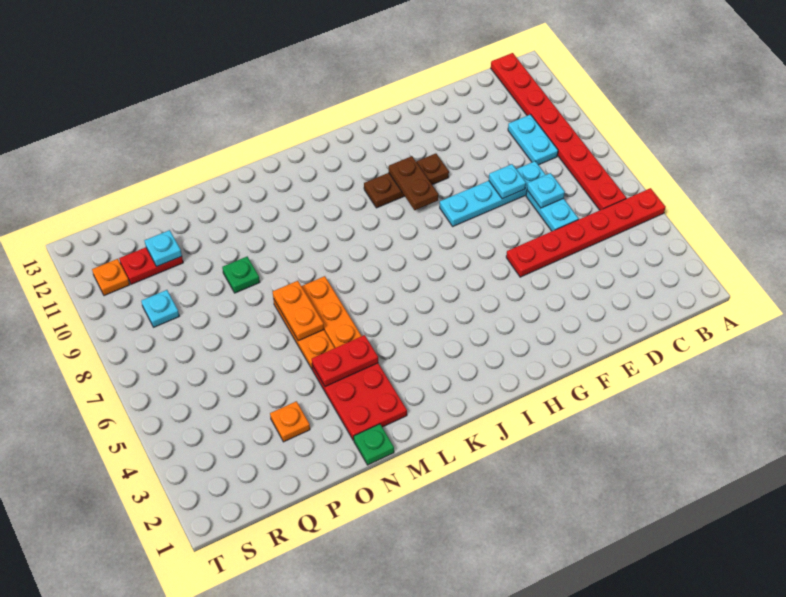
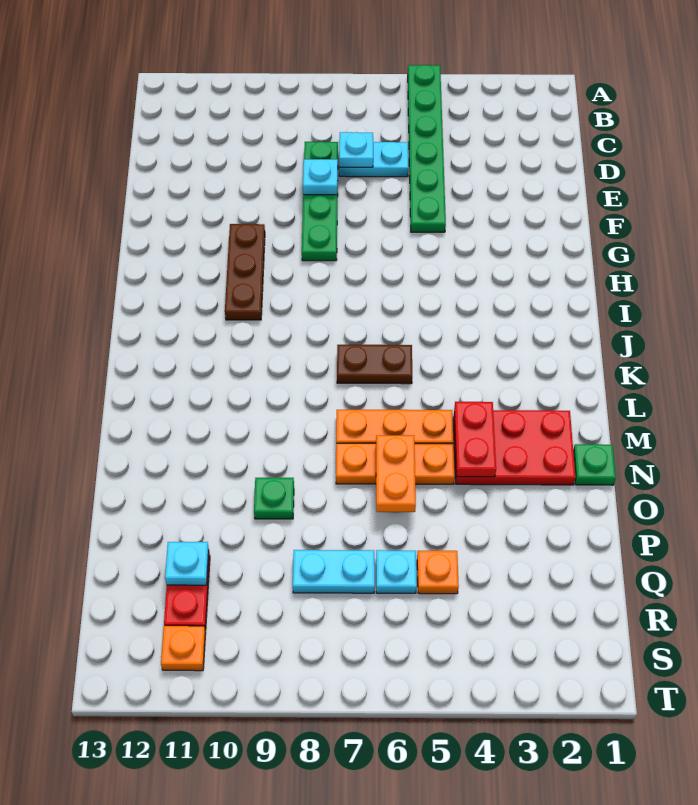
red 1x6 plate [506,188,666,277] -> green 1x6 plate [408,65,446,232]
red 1x8 plate [491,53,626,210] -> none
cyan 1x2 plate [508,115,558,165] -> cyan 1x2 plate moved to [293,550,375,593]
cyan 1x4 plate [440,161,546,226] -> green 1x4 plate [302,142,338,261]
brown 1x2 plate [389,156,438,210] -> brown 1x2 plate moved to [337,345,412,384]
orange 1x2 plate [273,281,324,341] -> orange 1x2 plate turned to [376,435,416,512]
orange 1x1 plate [270,401,310,442] -> orange 1x1 plate moved to [417,551,459,594]
cyan 1x1 plate [141,290,179,327] -> cyan 1x1 plate moved to [376,550,417,593]

